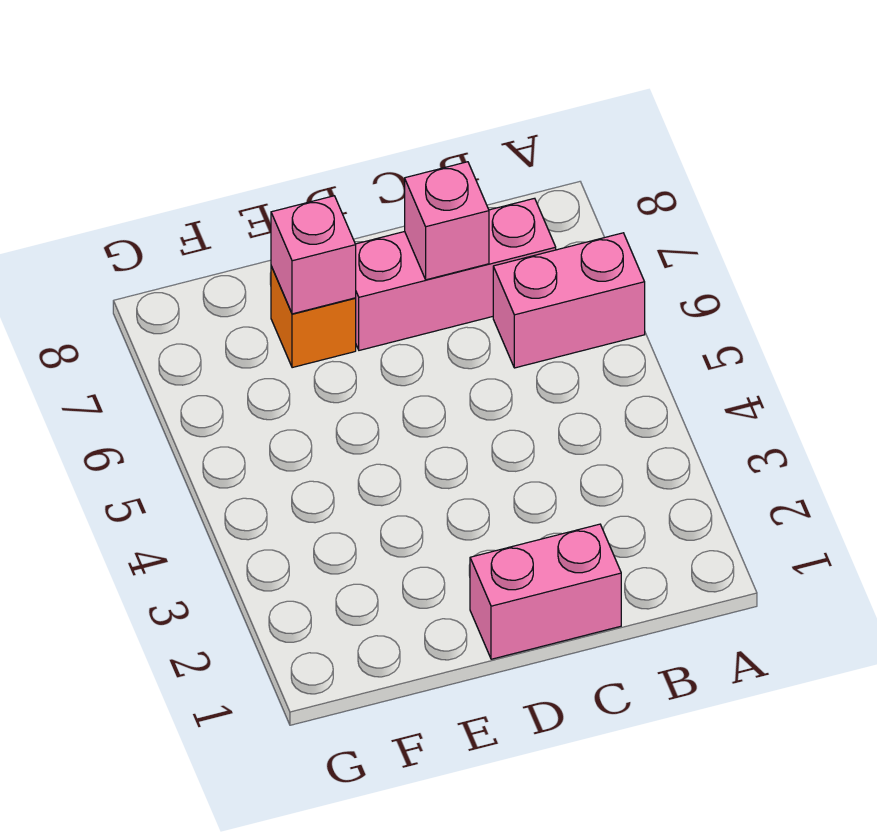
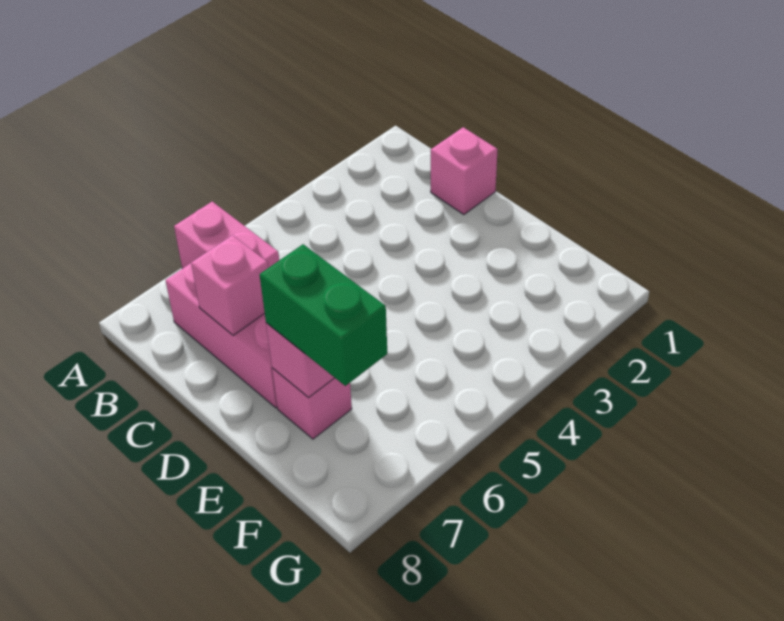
pink 1x2 brick [470,524,621,659] -> pink 1x1 brick [431,127,498,215]
orange 1x1 brick [271,266,356,368] -> pink 1x1 brick [272,368,352,439]
none -> green 1x2 brick [260,244,387,386]

